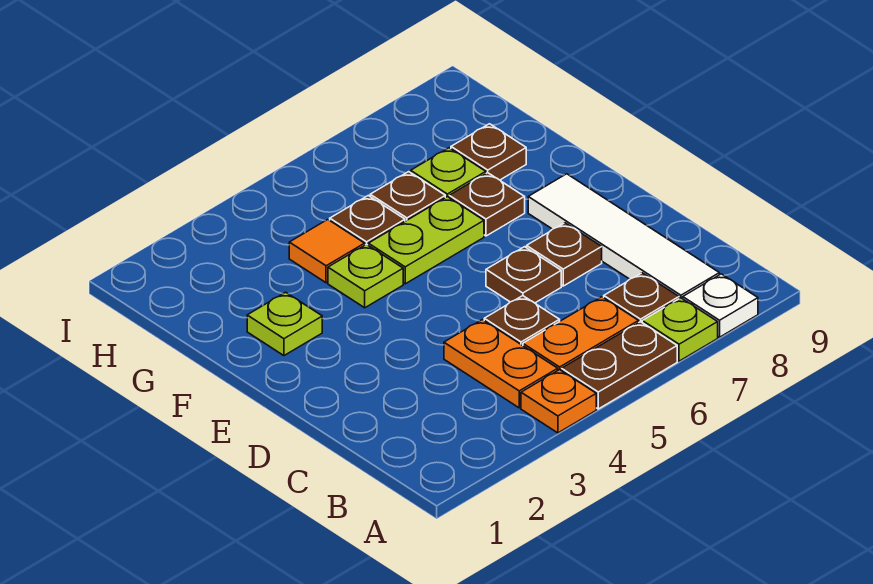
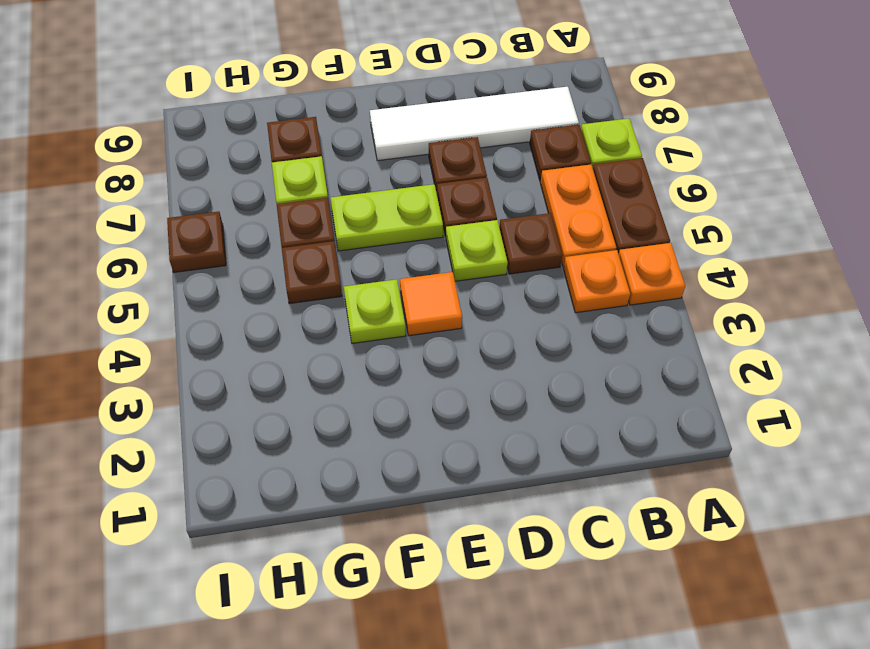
white 1x1 plate [683,274,758,337] -> none
orange 1x2 plate [444,320,558,408] -> orange 1x1 plate [563,250,630,313]
lime 1x1 plate [247,292,322,356] -> lime 1x1 plate moved to [446,220,508,281]
lime 1x2 plate [368,197,484,284] -> lime 1x2 plate turned to [331,184,443,251]
brown 1x1 plate [449,173,525,236] -> brown 1x1 plate moved to [167,212,226,272]
orange 1x1 tile [289,220,365,283] -> orange 1x1 tile moved to [400,272,462,336]

